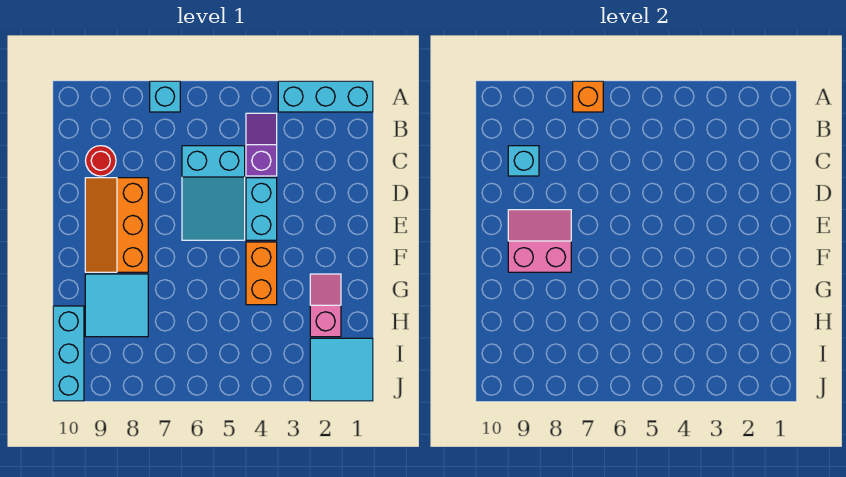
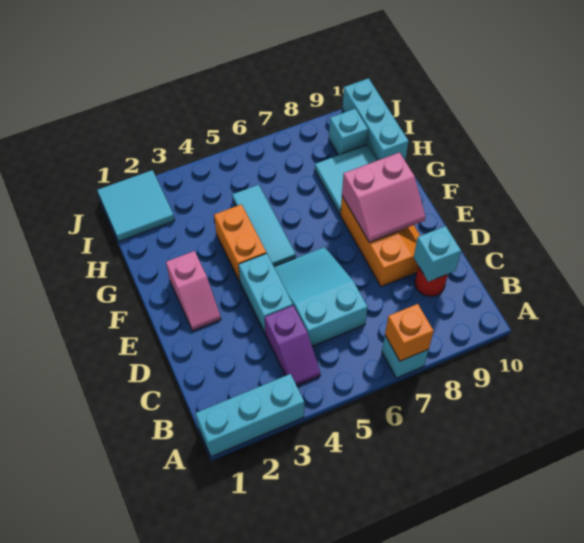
none -> cyan 1x3 tile [232,185,296,266]
pink 1x2 slope [310,274,341,337] -> pink 1x2 slope moved to [166,251,221,331]
none -> cyan 1x1 brick [329,109,368,155]

